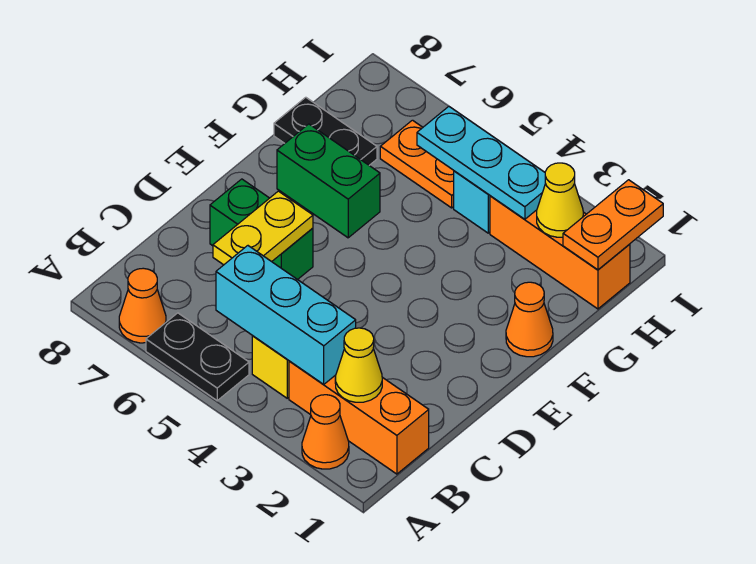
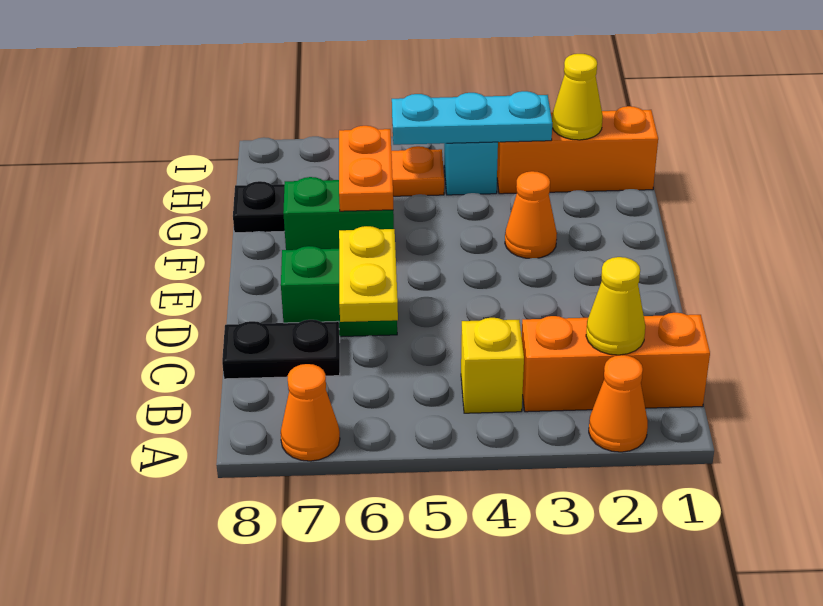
black 1x2 plate [146,313,249,401] -> black 1x2 plate moved to [222,320,340,379]
cyan 1x3 brick [216,246,356,384] -> none
orange 1x1 cone [506,282,553,357] -> orange 1x1 cone moved to [505,171,557,258]
orange 1x2 plate [563,180,663,270] -> orange 1x2 plate moved to [339,126,393,211]

